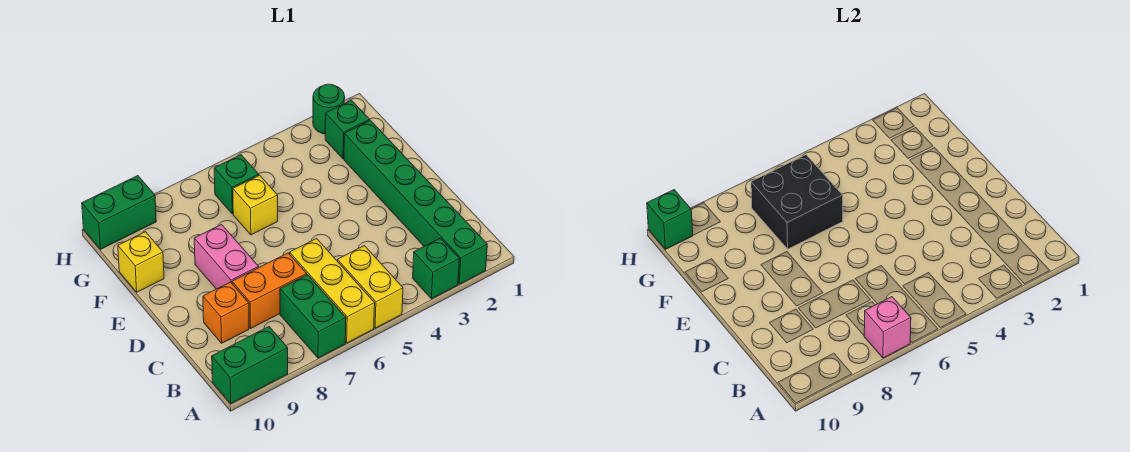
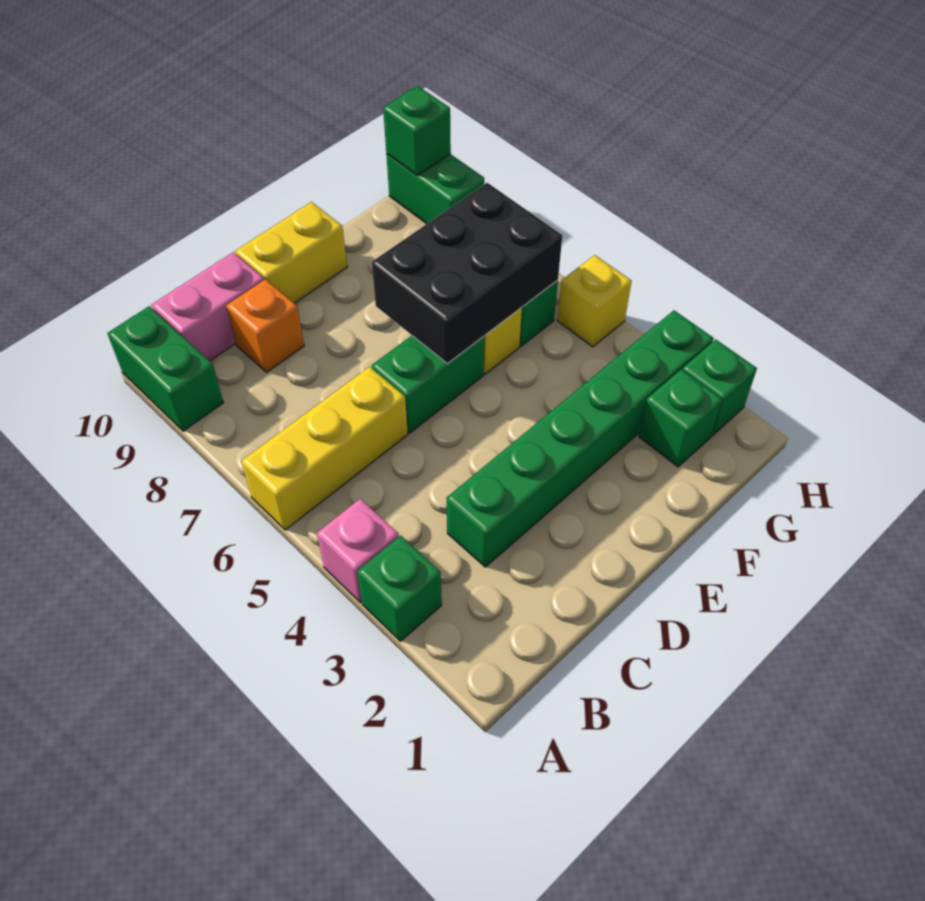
green 1x6 brick [344,120,487,284] -> green 1x6 brick moved to [446,310,714,567]
yellow 1x2 brick [337,246,403,328] -> yellow 1x2 brick moved to [235,202,347,303]
green 1x2 brick [280,275,346,358] -> green 1x2 brick moved to [372,336,484,433]
pink 1x1 brick [864,297,911,358] -> pink 1x1 brick moved to [317,499,399,603]
orange 1x2 brick [232,253,307,328] -> none
pink 1x2 brick [194,225,259,289] -> pink 1x2 brick moved to [152,252,264,361]
black 2x2 brick [751,155,843,249] -> black 2x3 brick [372,183,562,364]
yellow 1x1 brick [118,232,164,292] -> yellow 1x1 brick moved to [557,255,632,347]
green 1x1 round brick [313,84,345,134] -> green 1x1 brick [682,340,757,436]

